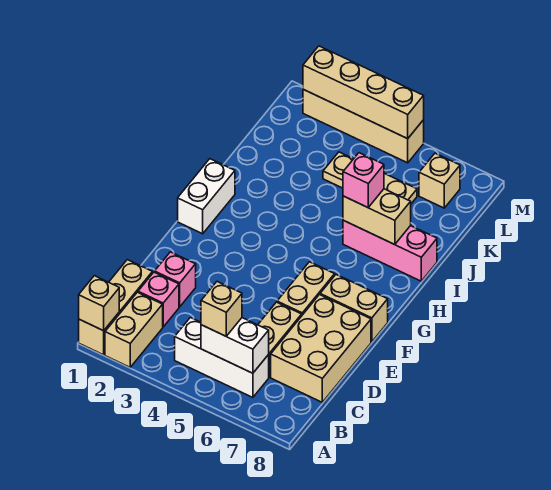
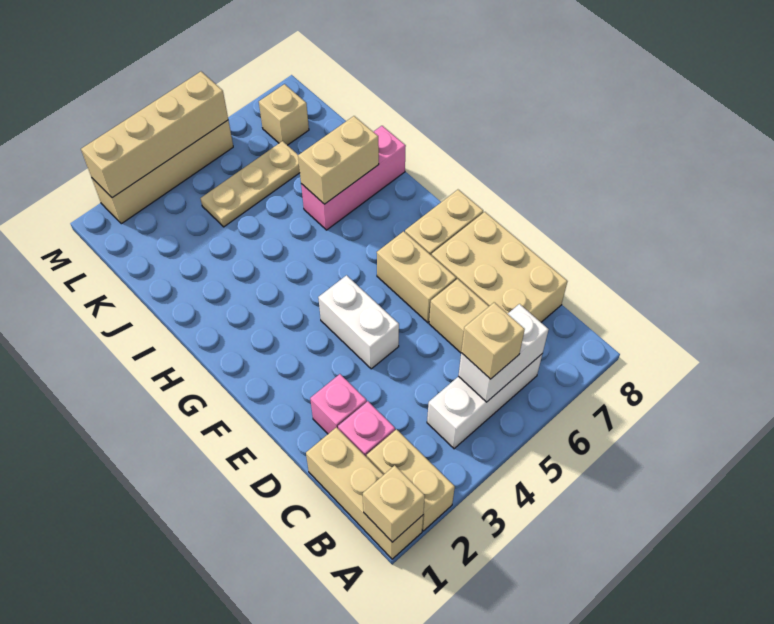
white 1x2 brick [178,159,235,234] -> white 1x2 brick moved to [318,275,399,369]
pink 1x1 brick [343,153,384,207] -> none

